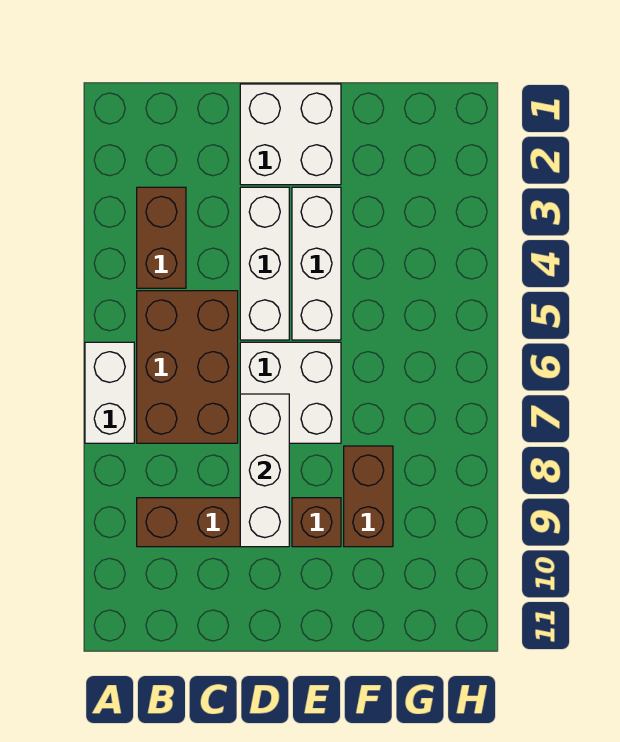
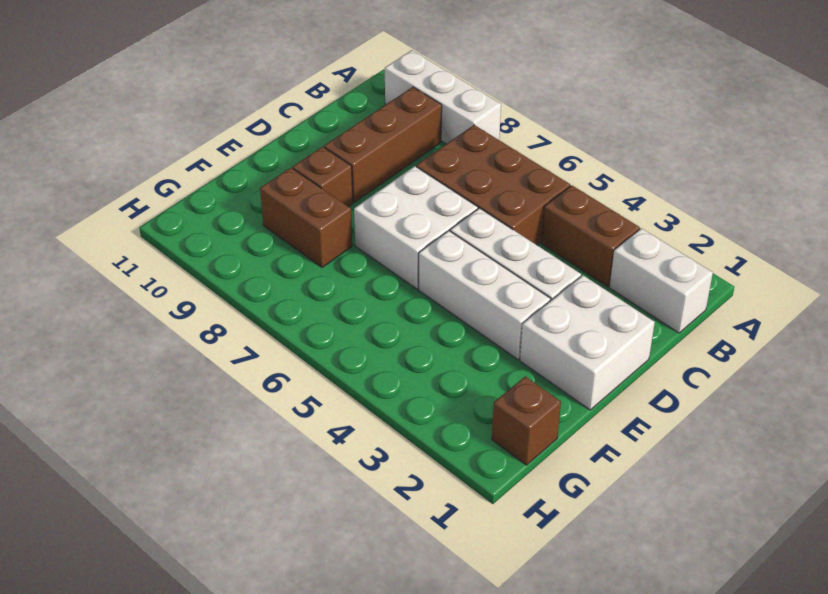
white 1x2 brick [85,342,134,443] -> white 1x2 brick moved to [609,228,713,333]
white 1x3 brick [240,394,289,547] -> white 1x3 brick moved to [385,50,501,144]
none -> brown 1x1 brick [492,376,561,465]

